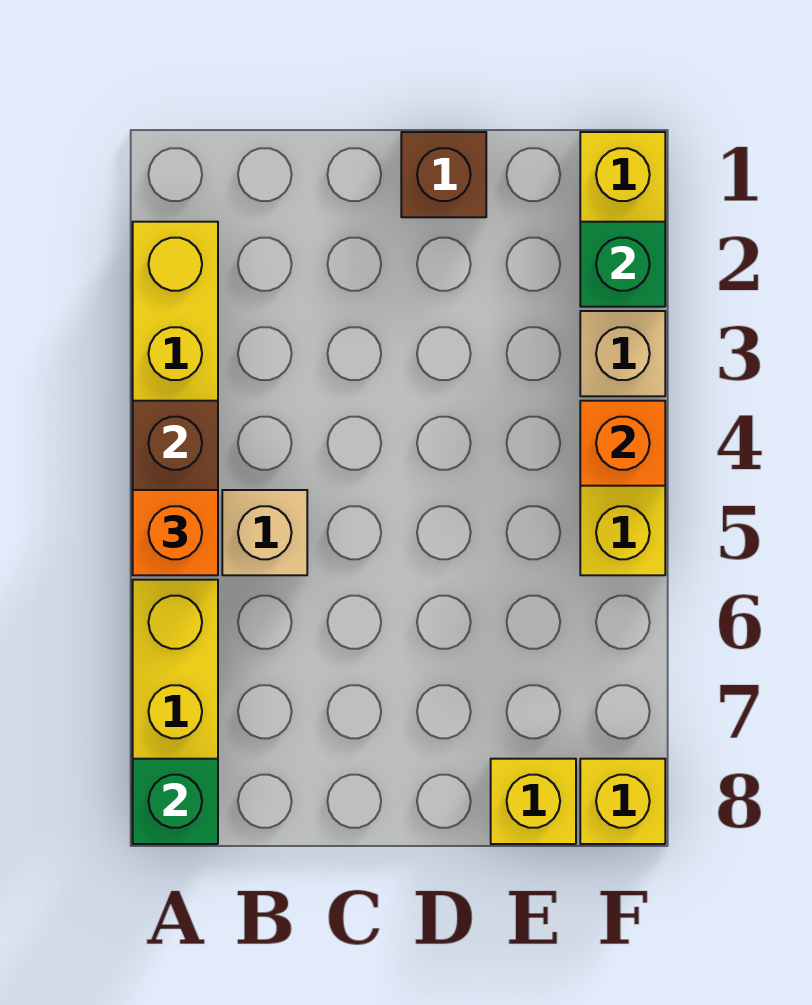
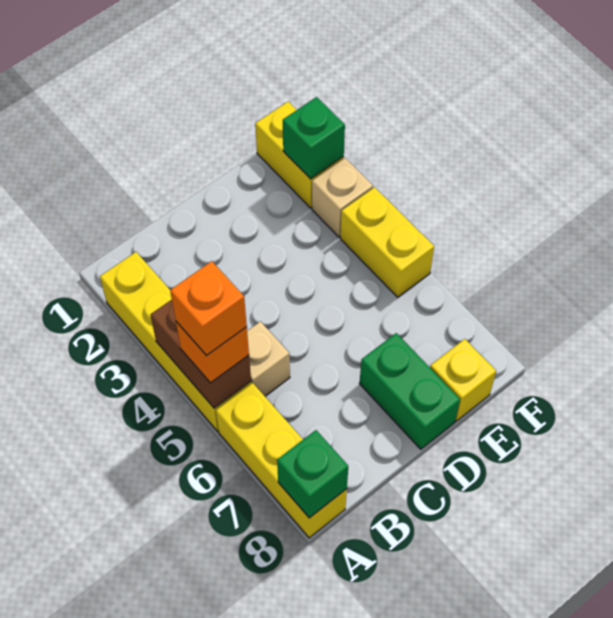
brown 1x1 brick [401,132,486,217] -> none
none -> green 1x2 brick [360,333,460,449]
orange 1x1 brick [580,401,665,486] -> orange 1x1 brick moved to [170,261,247,356]
yellow 1x1 brick [580,759,665,844] -> none

